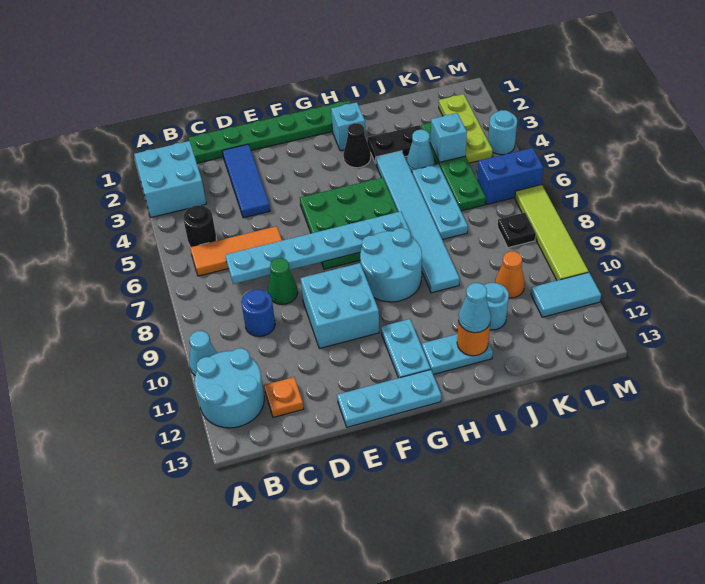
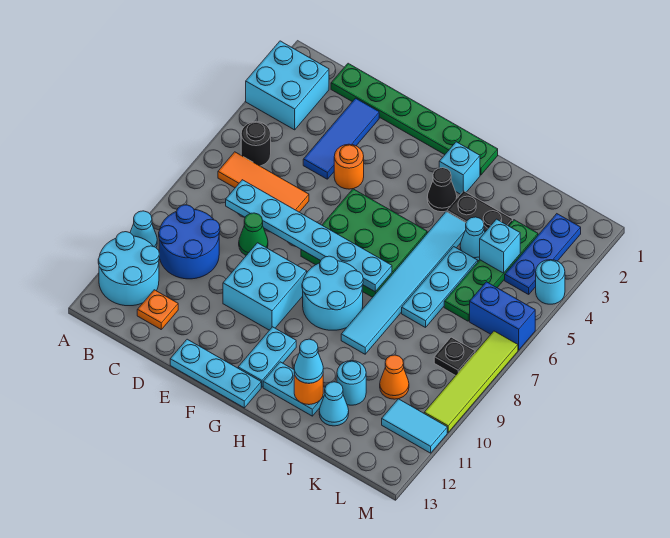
blue 1x1 round brick [241,289,275,337] -> blue 2x2 round brick [159,205,220,279]
none -> orange 1x1 round brick [334,144,364,189]
none -> cyan 1x1 cone [319,382,349,426]
lime 1x3 plate [439,94,493,163] -> blue 1x3 plate [505,214,581,294]

